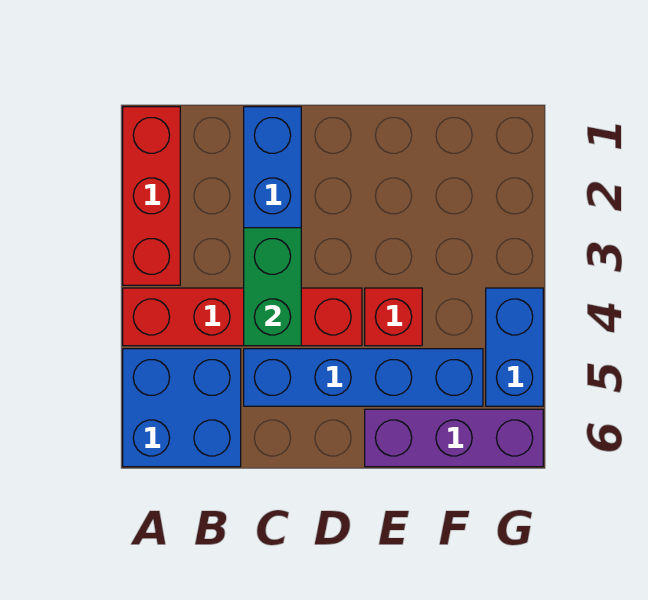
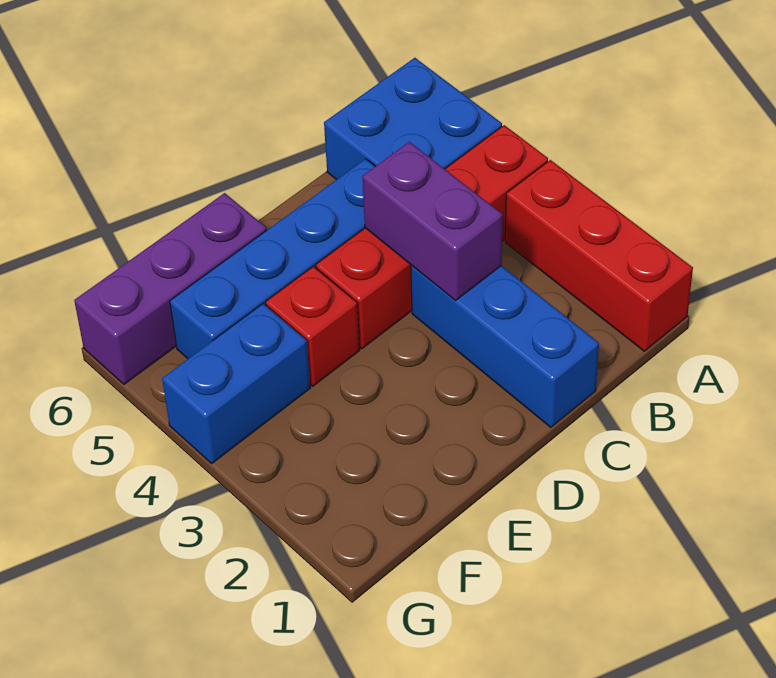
green 1x2 brick [244,228,301,346] -> purple 1x2 brick [362,142,503,300]
blue 1x2 brick [486,288,543,406] -> blue 1x2 brick turned to [162,304,310,463]

